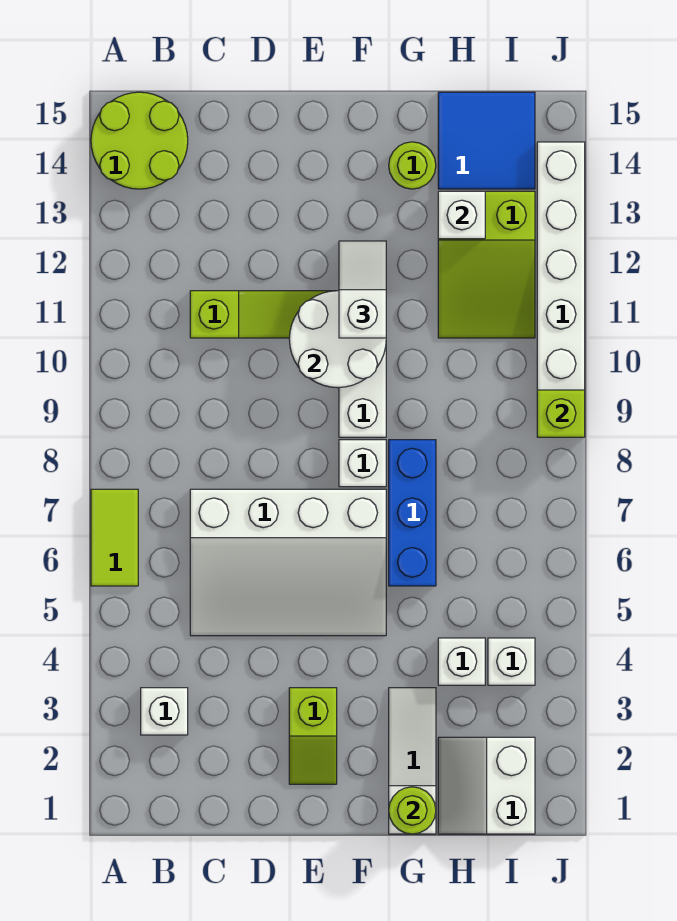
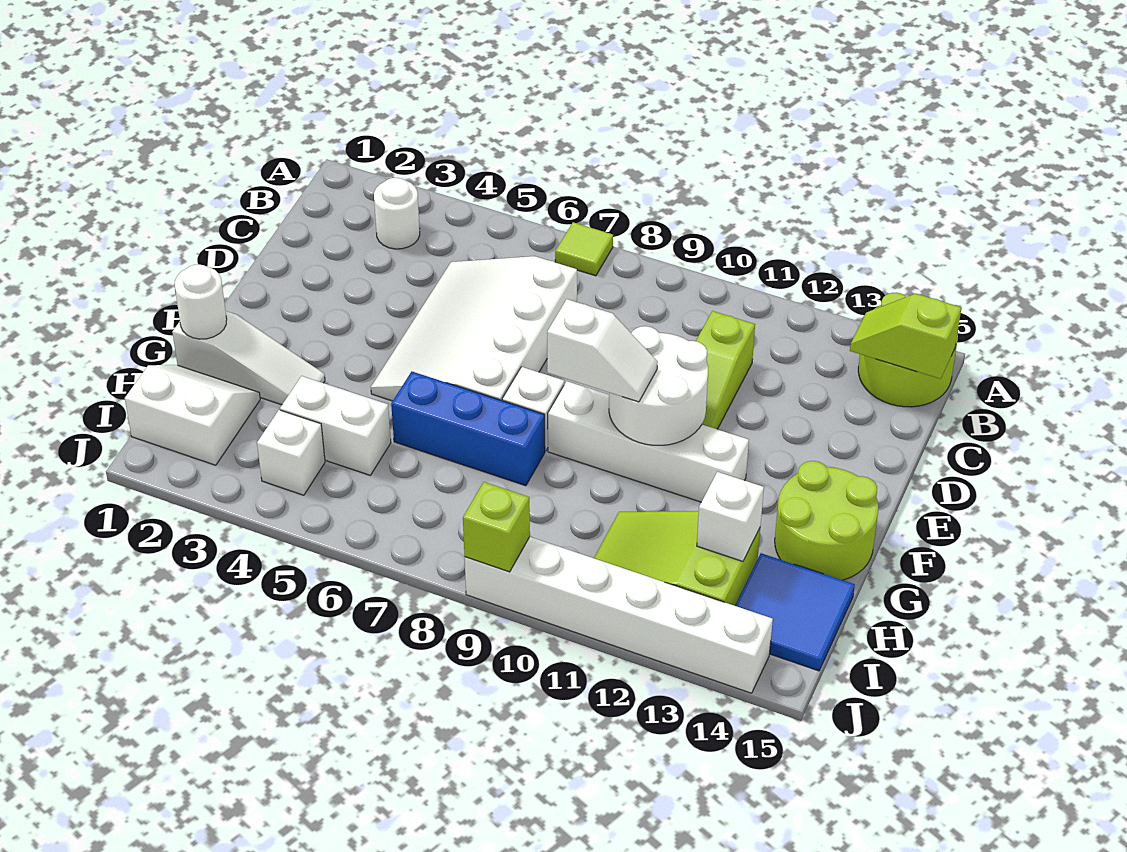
lime 1x2 tile [91,489,138,586] -> lime 1x1 tile [555,222,613,276]
white 1x1 brick [141,688,188,735] -> white 1x1 round brick [374,178,420,249]
lime 1x2 slope [289,688,337,784] -> lime 1x2 slope moved to [850,294,961,379]
white 1x2 slope [339,241,386,338] -> white 1x2 slope moved to [547,299,658,402]
lime 1x1 round brick [389,787,436,834] -> white 1x1 round brick [175,264,227,339]
lime 1x1 round brick [389,142,436,189] -> lime 2x2 round brick [775,461,878,580]
white 1x1 brick [438,638,485,685] -> white 1x2 brick [280,376,391,475]

